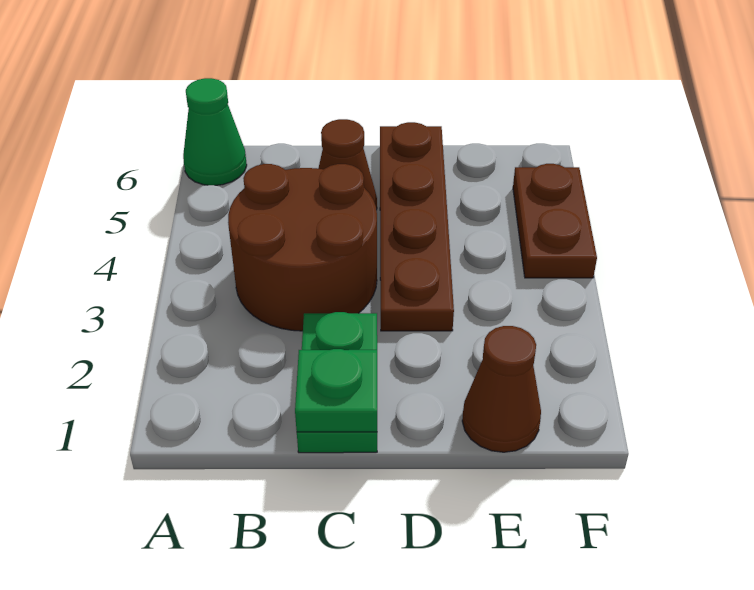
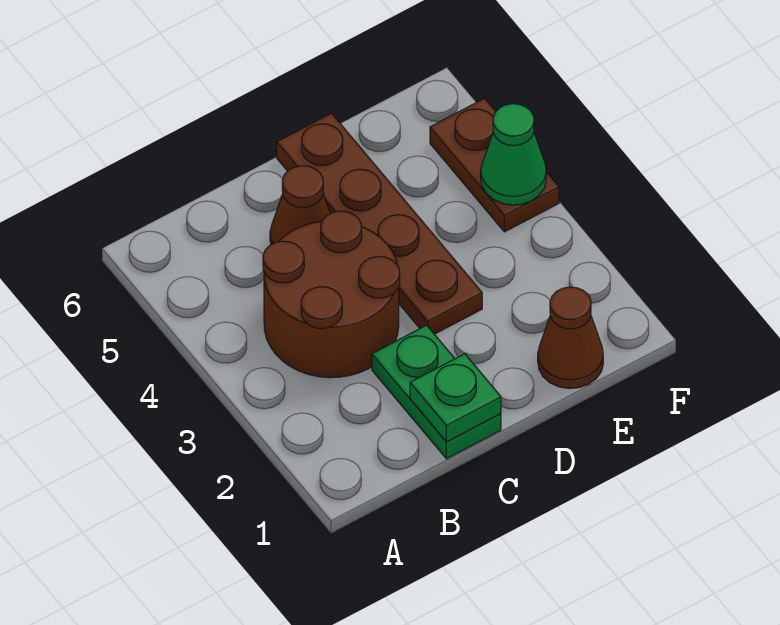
green 1x1 cone [183,78,247,185] -> green 1x1 cone moved to [481,104,546,205]

